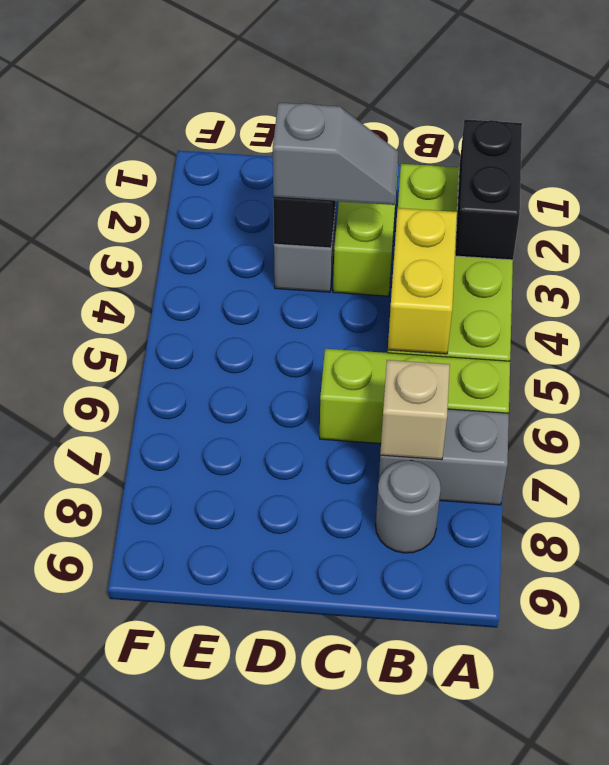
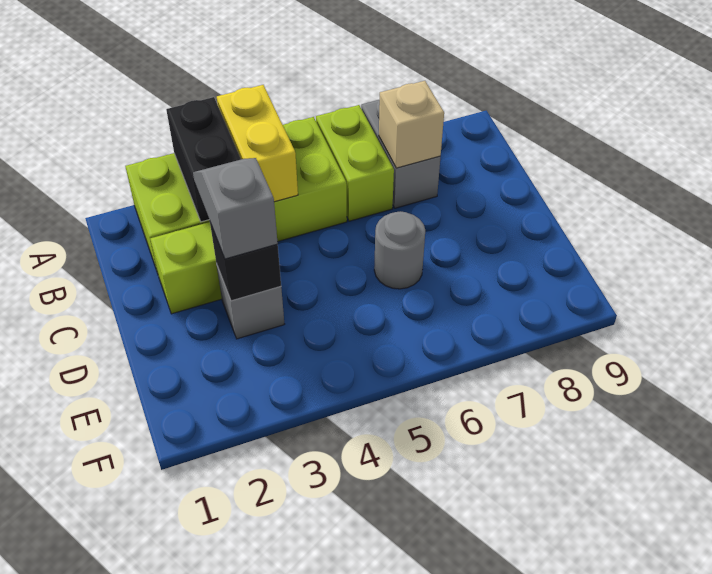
black 1x2 brick [455,119,522,260] -> black 1x2 brick turned to [166,97,241,222]
lime 1x3 brick [320,349,510,443] -> lime 1x2 brick [316,105,394,221]
yellow 1x2 brick [388,208,457,354] -> yellow 1x2 brick turned to [217,85,298,202]
grey 1x1 round brick [376,460,441,553] -> grey 1x1 round brick moved to [374,211,425,289]

